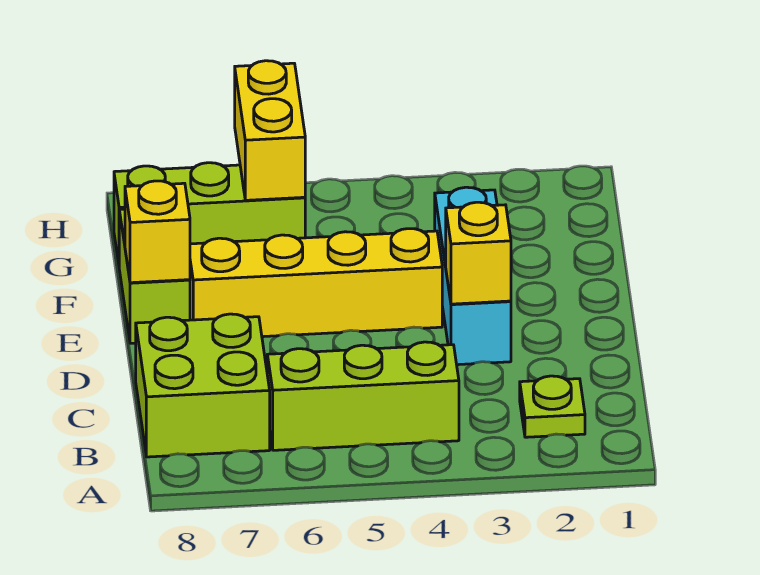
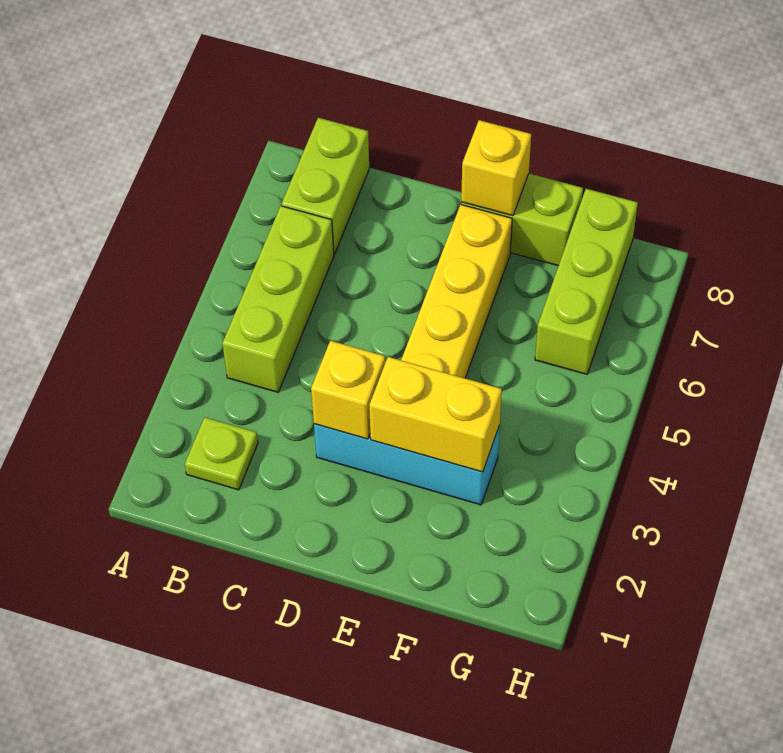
lime 2x2 brick [136,314,270,457] -> lime 1x2 brick [282,118,369,254]
yellow 1x2 brick [235,61,305,200] -> yellow 1x2 brick moved to [369,357,502,472]

